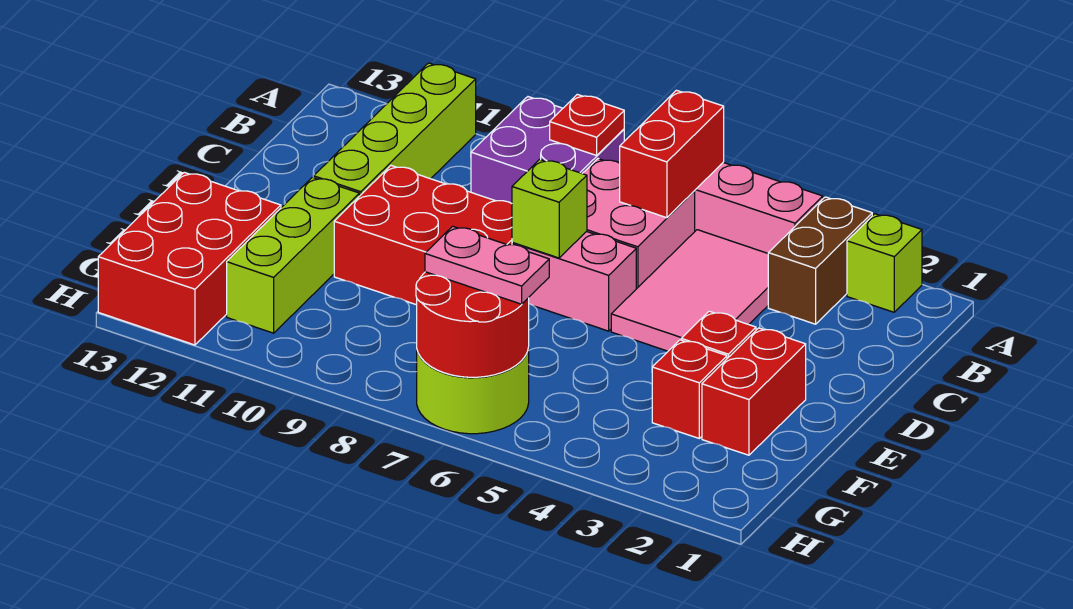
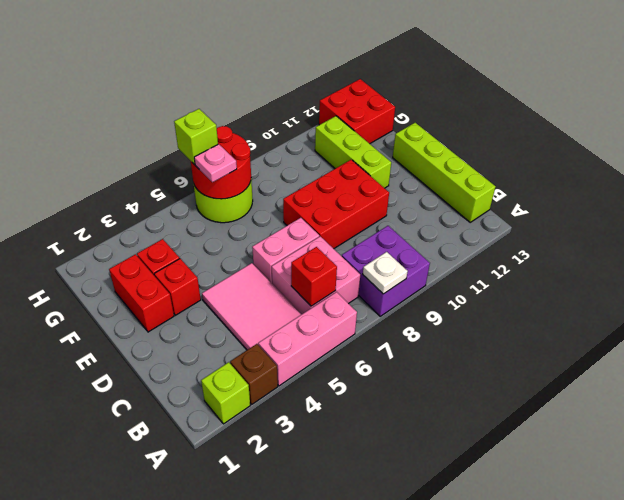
brown 1x2 brick [768,197,872,324] -> brown 1x1 brick [230,344,278,404]
red 1x2 brick [620,90,724,218] -> red 1x1 brick [291,247,337,306]
red 1x1 plate [550,94,624,156] -> white 1x1 plate [363,252,408,294]
lime 1x4 brick [314,63,476,196] -> lime 1x4 brick moved to [393,123,495,222]
lime 1x1 brick [512,159,587,258] -> lime 1x1 brick moved to [174,109,218,165]
red 2x3 brick [98,172,281,345] -> red 2x2 brick [319,79,395,144]
pink 1x2 plate [425,226,549,304] -> pink 1x1 plate [194,144,237,182]

